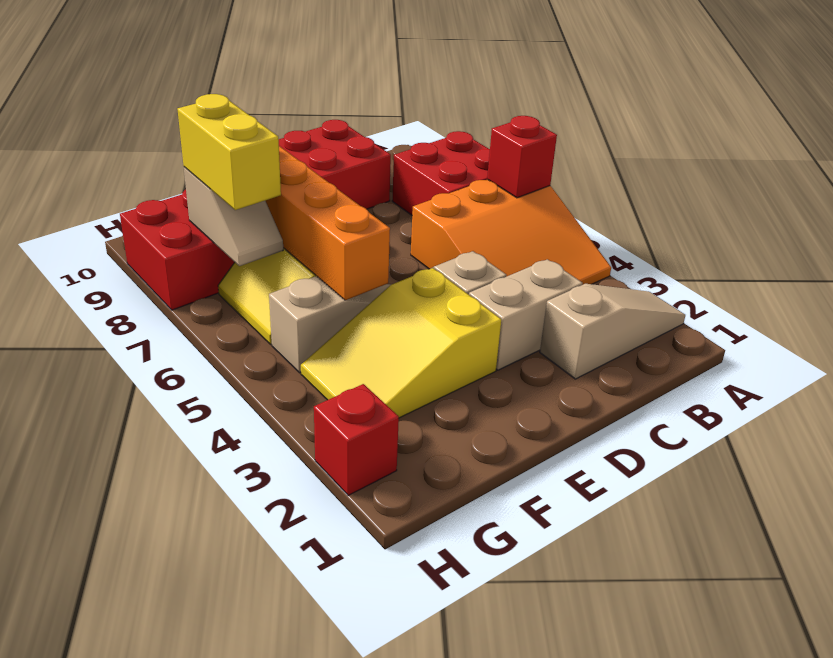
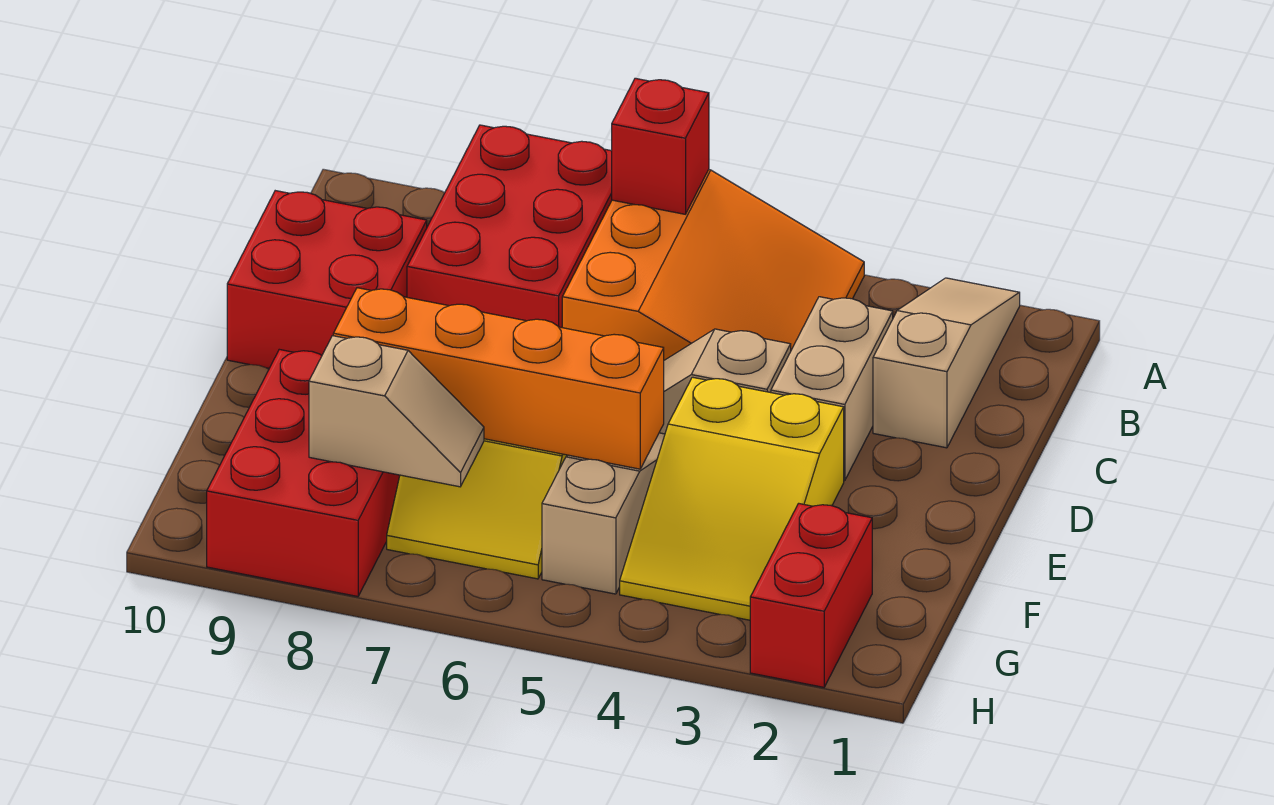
red 2x2 brick [392,131,490,215] -> red 2x3 brick [407,125,612,328]
yellow 1x2 brick [177,94,281,210] -> none
red 1x1 brick [314,384,399,495] -> red 1x2 brick [750,503,872,687]

